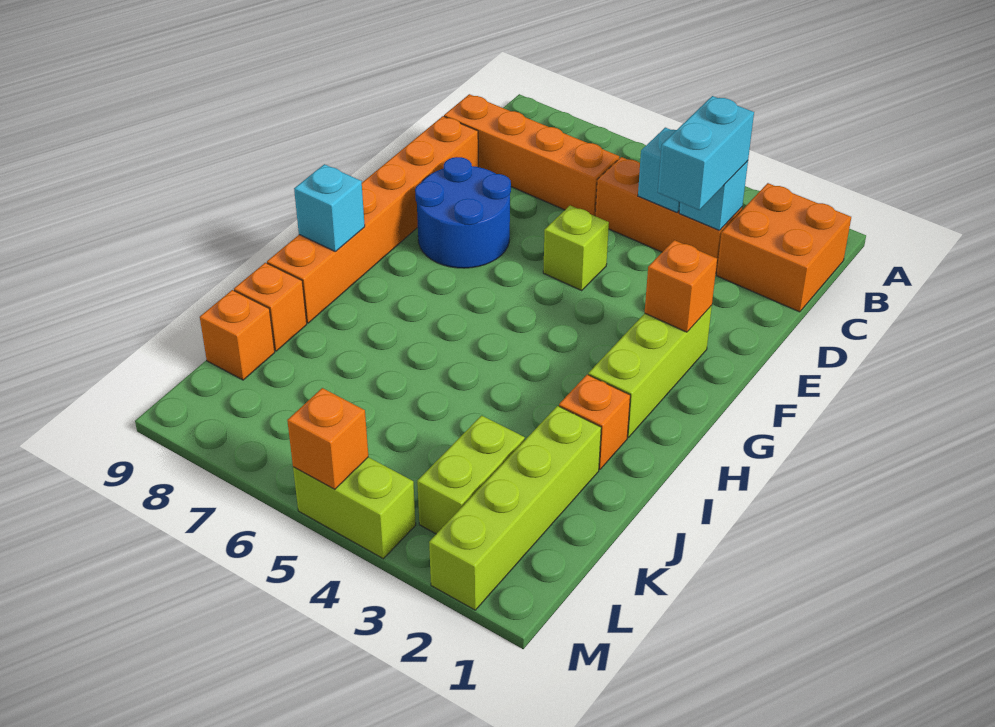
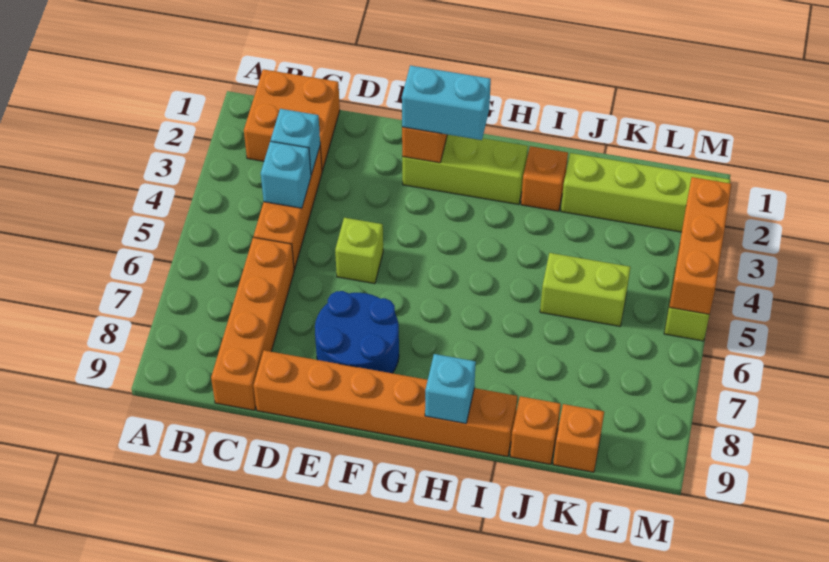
cyan 1x2 brick [658,96,754,210] -> cyan 1x2 brick moved to [402,65,491,140]
lime 1x2 brick [417,416,525,534] -> lime 1x2 brick moved to [540,253,631,326]
orange 1x1 brick [287,388,368,489] -> orange 1x3 brick [669,177,732,314]

